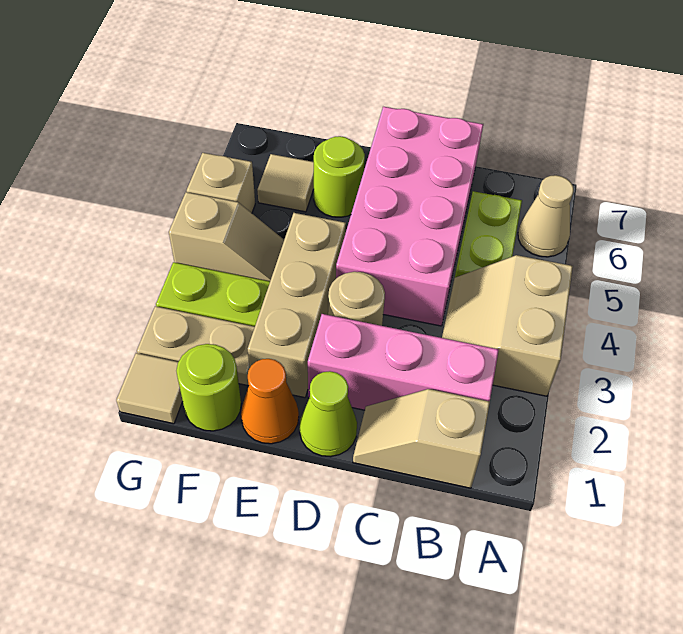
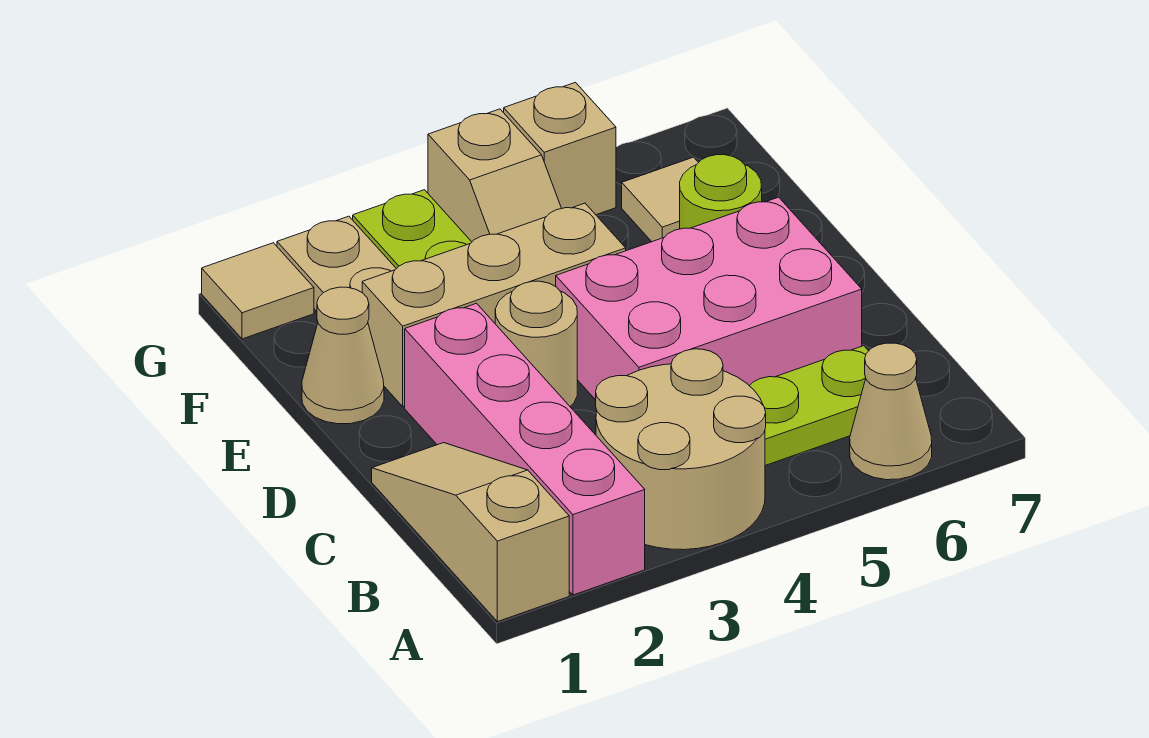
tan 2x2 slope [442,255,573,396] -> tan 2x2 round brick [596,349,766,550]
tan 1x2 slope [353,389,490,488] -> tan 1x3 slope [372,443,569,622]
pink 1x3 brick [308,314,499,410] -> pink 1x4 brick [405,303,645,595]
pink 2x4 brick [336,107,483,326] -> pink 2x3 brick [556,197,862,400]
lime 1x1 cone [300,371,357,457] -> none
orange 1x1 cone [241,359,299,444] -> tan 1x1 cone [302,287,384,424]
lime 1x1 round brick [176,344,241,431] -> none

